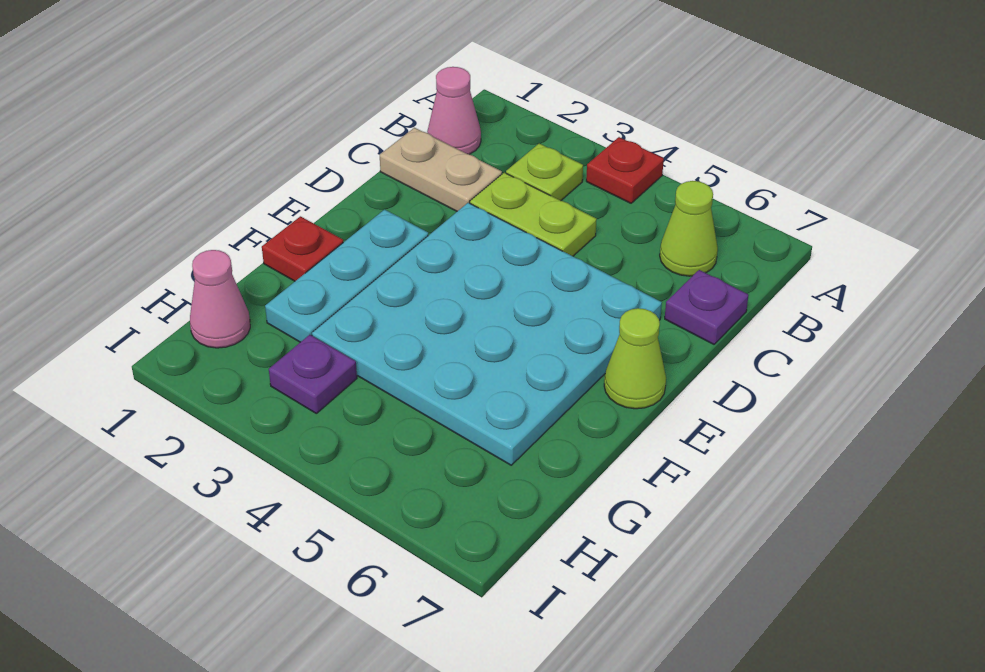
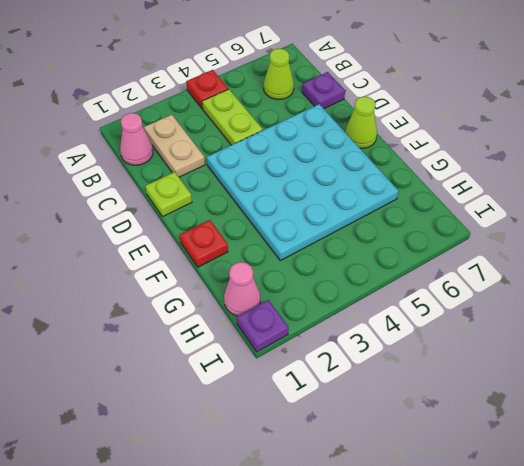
lime 1x1 plate [506,144,583,201] -> lime 1x1 plate moved to [145,172,192,217]
tan 1x2 plate [380,128,502,211] -> tan 1x2 plate turned to [144,115,205,177]
lime 1x2 plate [470,173,596,256] -> lime 1x2 plate turned to [202,89,263,145]
cyan 1x3 plate [265,209,428,342] -> none
purple 1x1 plate [269,335,357,413] -> purple 1x1 plate moved to [237,300,289,352]

